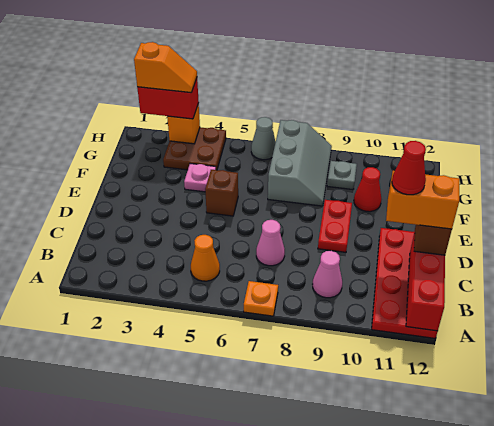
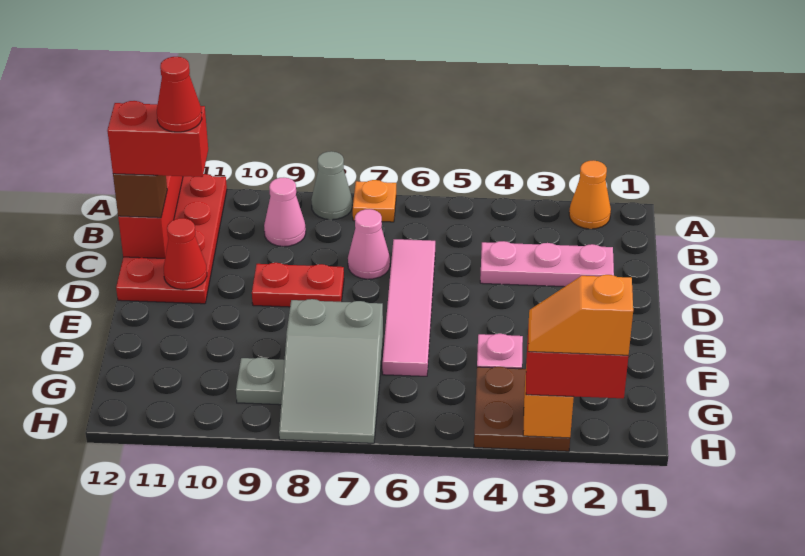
orange 1x1 cone [191,235,220,281] -> orange 1x1 cone moved to [569,160,611,229]
none -> pink 1x3 plate [480,241,614,287]
none -> pink 1x4 tile [382,239,435,376]
orange 1x2 brick [386,171,459,229] -> red 1x2 brick [107,101,208,177]
red 1x2 plate [318,200,352,252] -> red 1x2 plate turned to [252,263,344,307]
brown 1x1 brick [205,170,238,216] -> none
grey 2x3 slope [268,120,332,206] -> grey 2x3 slope turned to [279,299,383,443]
red 1x1 cone [354,167,381,212] -> red 1x1 cone moved to [164,218,207,290]
grey 1x1 cone [251,117,276,160] -> grey 1x1 cone moved to [311,151,352,220]

